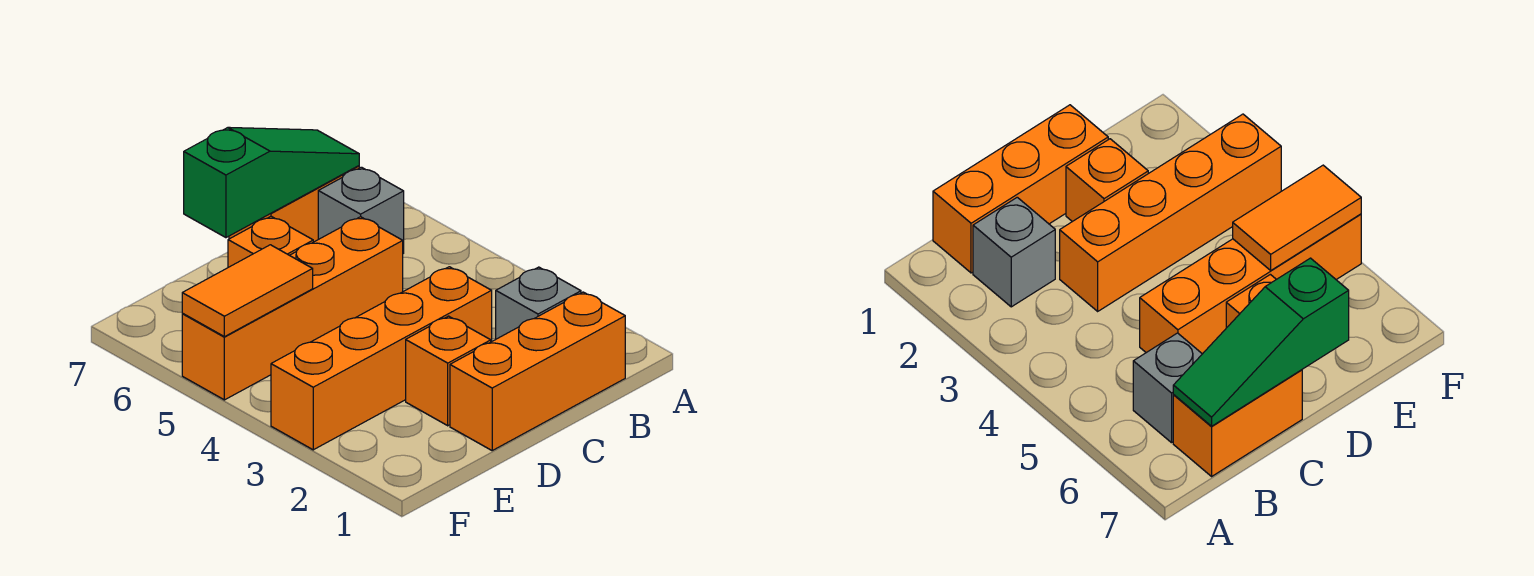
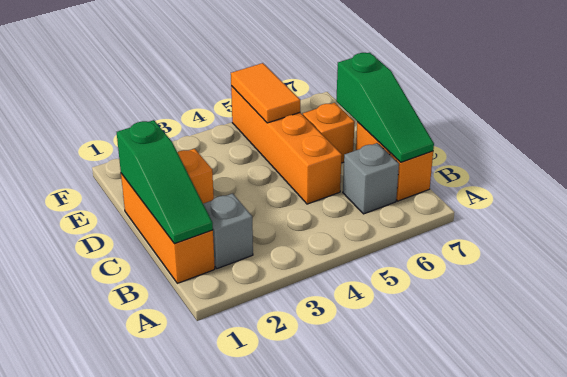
none -> green 1x3 slope [117,120,213,244]
orange 1x4 brick [271,267,492,450] -> none

